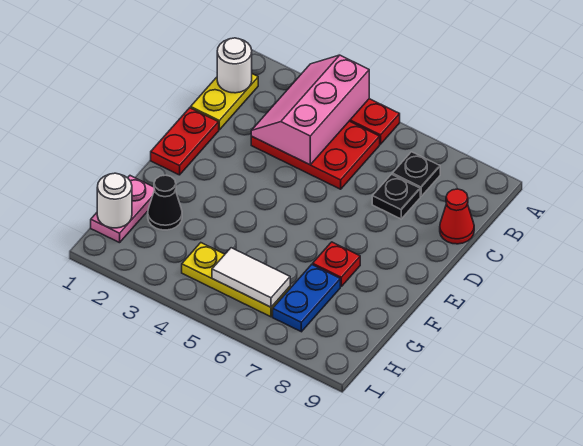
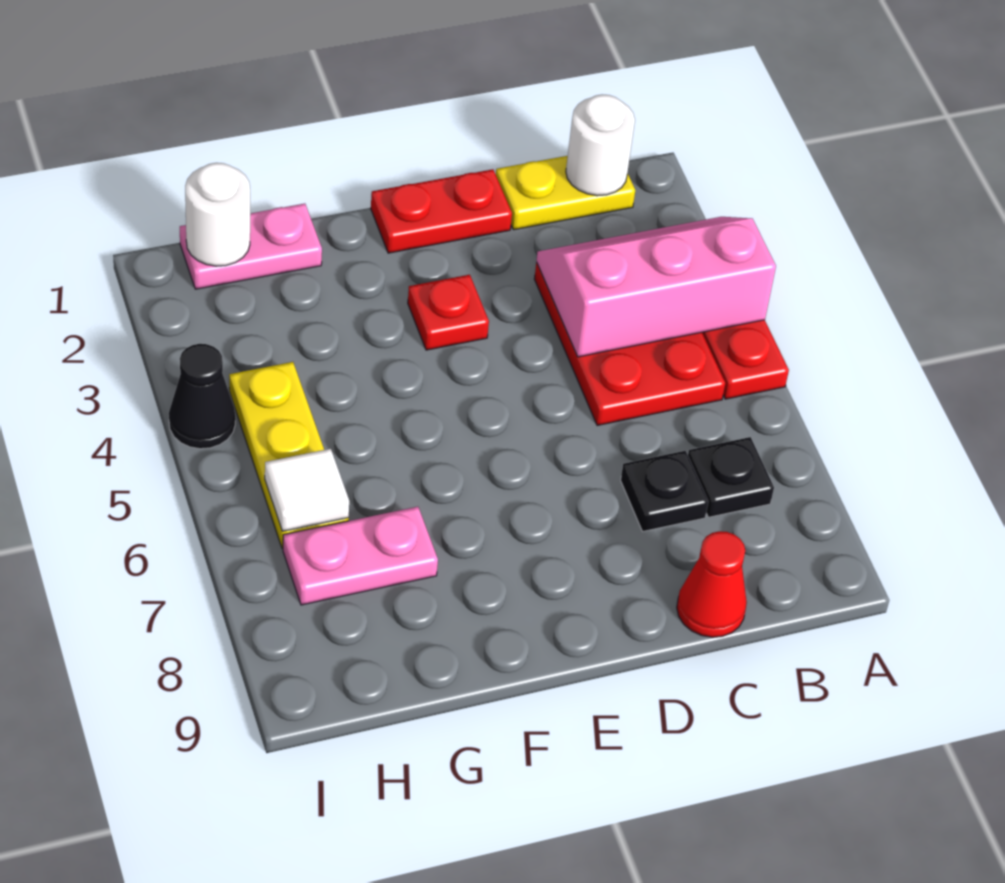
red 1x1 plate [313,242,360,286] -> red 1x1 plate moved to [408,275,489,350]
black 1x1 cone [148,175,182,230] -> black 1x1 cone moved to [169,344,235,449]
blue 1x2 plate [273,265,340,332] -> pink 1x2 plate [283,507,438,605]
white 1x2 tile [212,248,290,307] -> white 1x1 tile [265,449,349,531]

